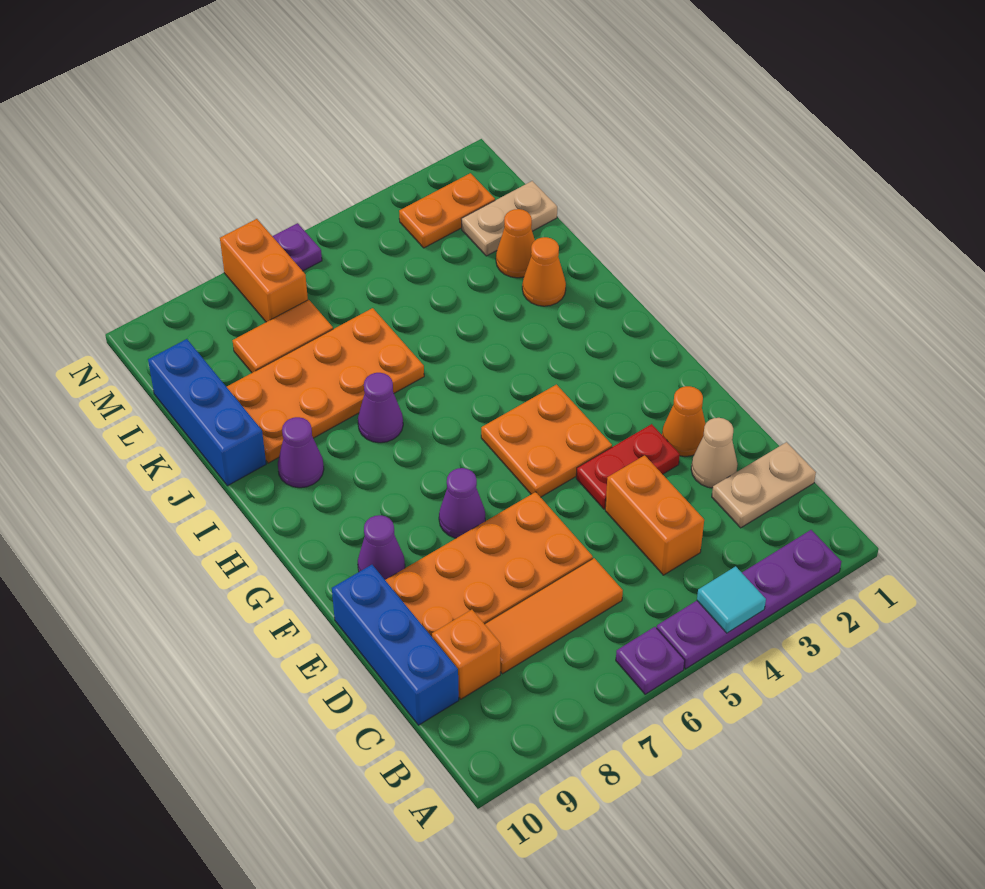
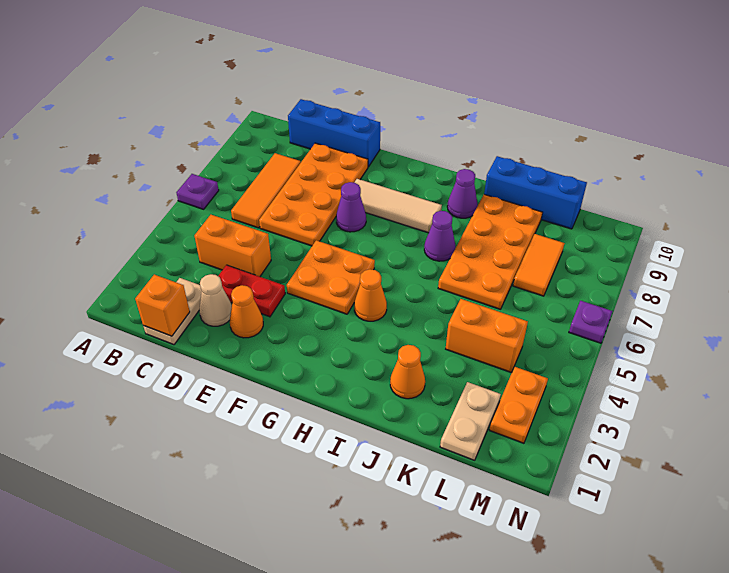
purple 1x4 plate [657,530,841,669] -> none
cyan 1x1 tile [697,566,766,633] -> none
orange 1x1 brick [432,610,501,699] -> orange 1x1 brick moved to [135,275,190,336]
red 1x2 plate [576,424,680,509] -> red 1x2 plate turned to [218,265,285,317]
none -> tan 1x3 tile [354,179,442,233]
purple 1x1 cone [358,515,405,580] -> none
orange 1x1 cone [496,209,535,278] -> orange 1x1 cone moved to [354,269,387,321]
orange 1x2 brick [220,219,308,322] -> orange 1x2 brick moved to [446,299,528,373]

